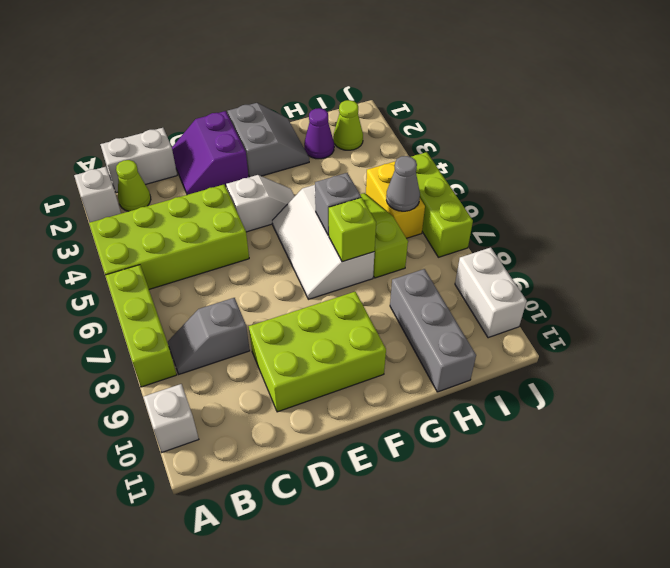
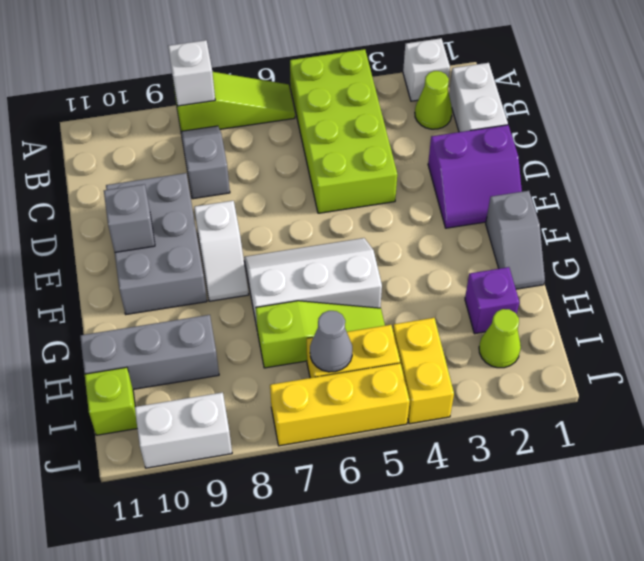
lime 1x3 brick [105,265,177,387] -> lime 1x3 slope [173,72,295,131]
white 1x1 brick [143,384,199,452] -> white 1x1 brick moved to [168,40,215,106]
purple 2x2 slope [172,111,249,195] -> purple 2x2 slope turned to [428,125,522,228]
lime 2x3 brick [249,292,386,412] -> grey 2x3 brick [106,173,207,314]
white 1x2 slope [226,175,295,232] -> white 1x2 slope moved to [194,201,249,301]
grey 2x2 slope [228,103,309,177] -> grey 1x2 slope [486,191,545,289]
grey 1x1 brick [315,173,361,235] -> grey 1x1 brick moved to [104,184,155,252]
lime 1x1 brick [329,198,376,262] -> lime 1x1 brick moved to [85,367,137,435]
purple 1x1 cone [304,108,334,159] -> purple 1x1 brick [465,267,519,334]
none -> yellow 1x2 brick [393,318,454,424]
lime 1x3 brick [412,152,473,257] -> yellow 1x3 brick [270,363,410,446]

